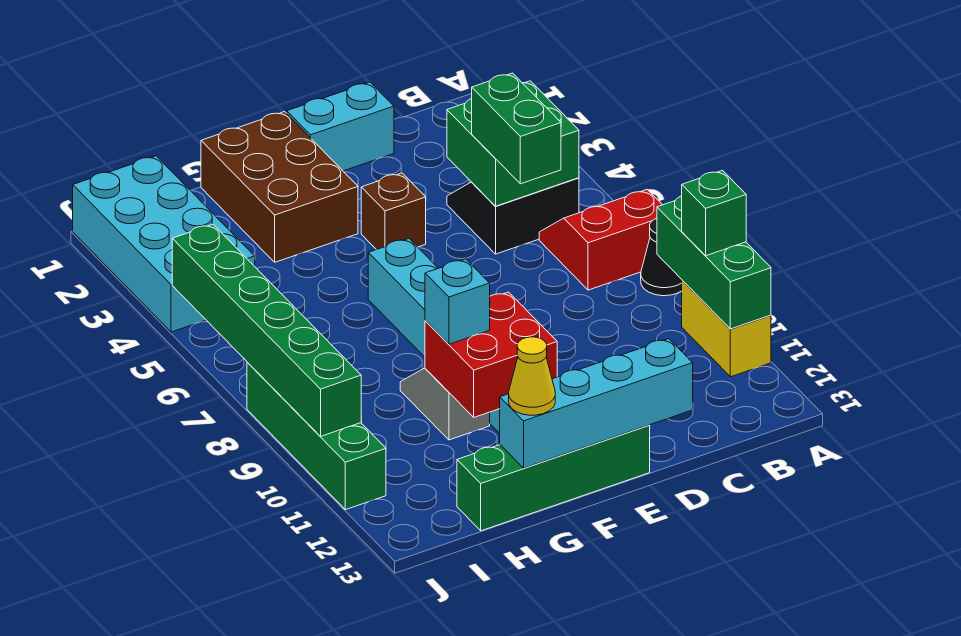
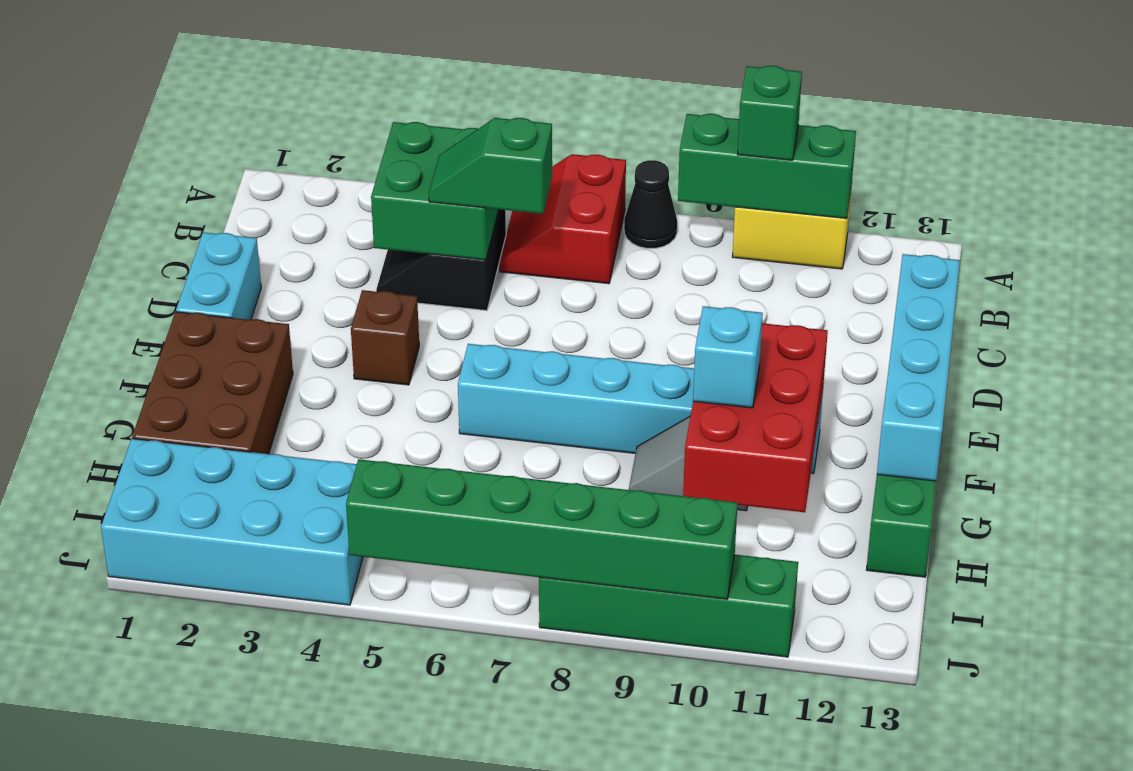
green 1x2 brick [472,73,561,184] -> green 1x2 slope [429,118,552,214]
brown 2x3 brick [201,112,358,262] -> brown 2x3 brick turned to [132,312,293,454]
red 2x2 brick [425,292,557,417] -> red 2x3 brick [683,323,828,512]
yellow 1x1 cone [509,337,555,415] -> none

